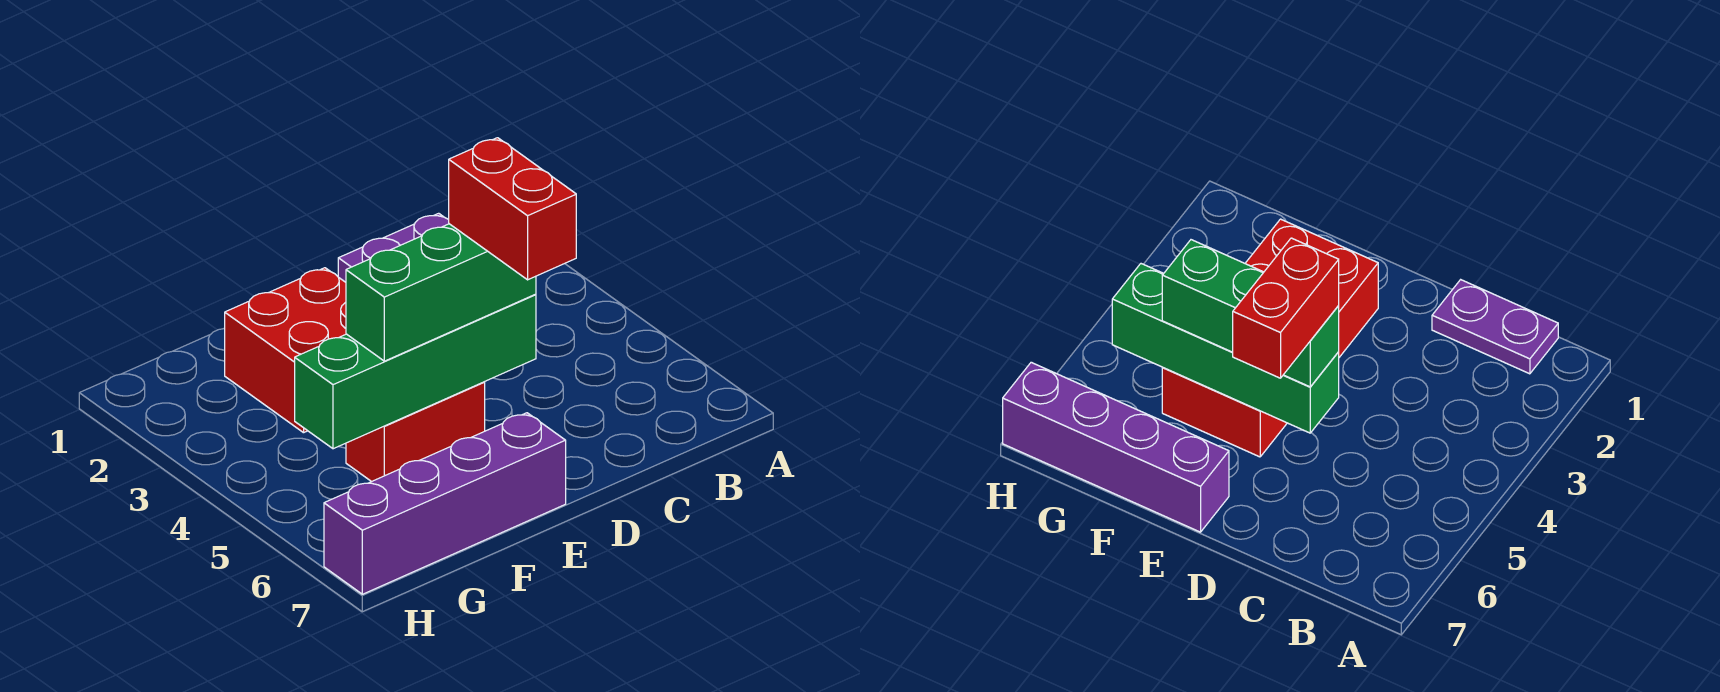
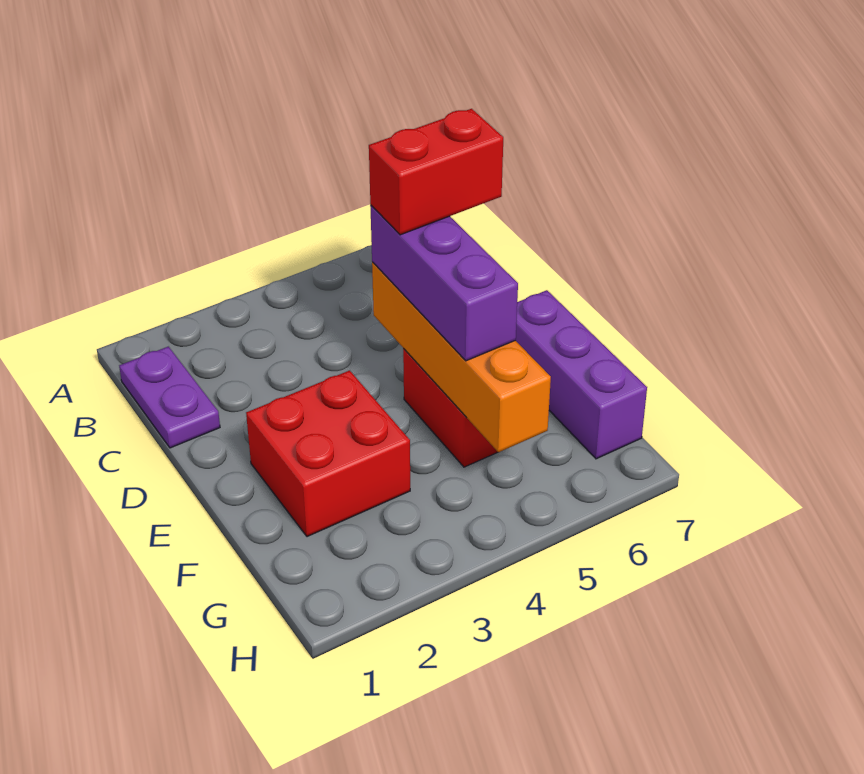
green 1x4 brick [295,294,536,449] -> orange 1x4 brick [372,262,551,452]
green 1x3 brick [346,224,536,361] -> purple 1x3 brick [370,205,518,361]
purple 1x4 brick [324,413,566,594] -> purple 1x3 brick [515,290,647,459]

